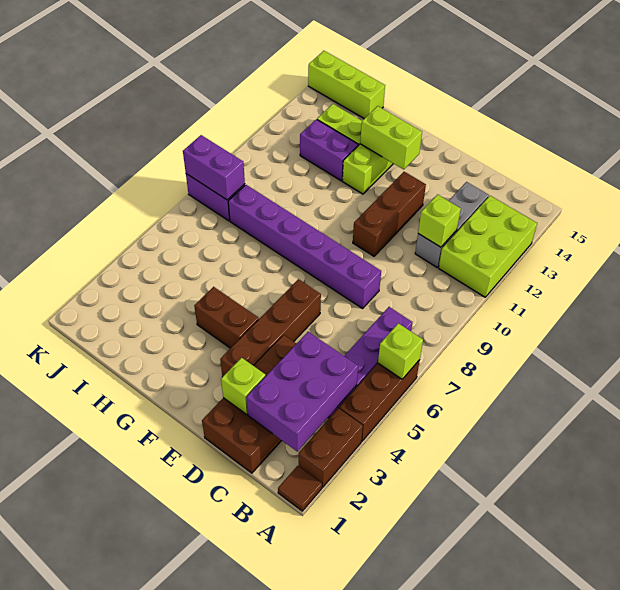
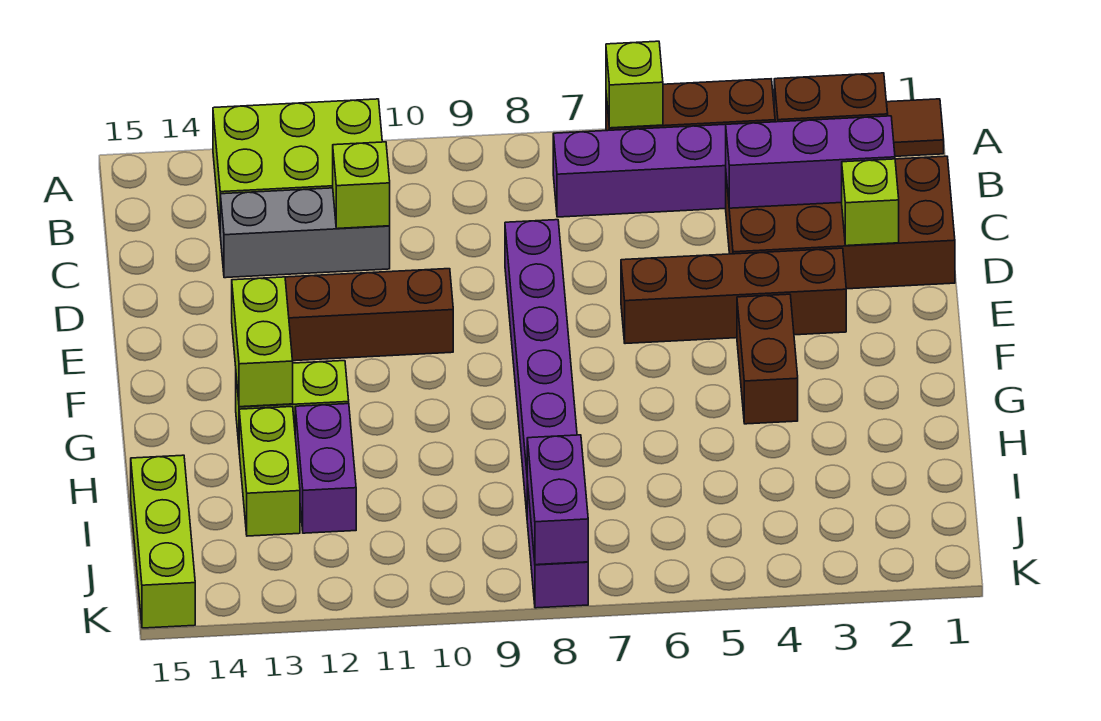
purple 2x3 brick [246,332,358,451] -> purple 1x3 brick [726,116,895,208]

